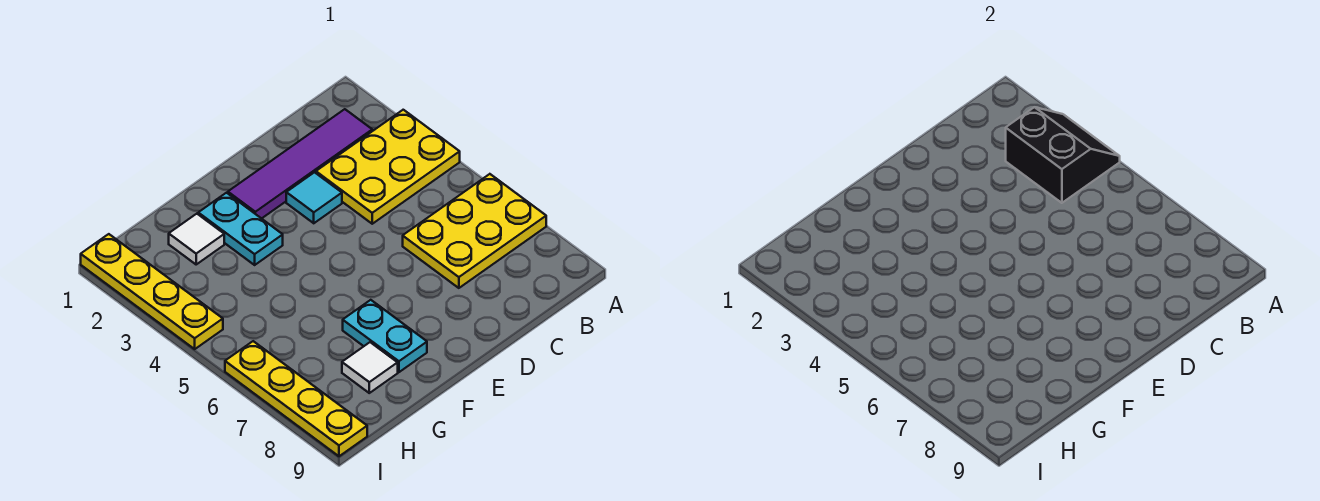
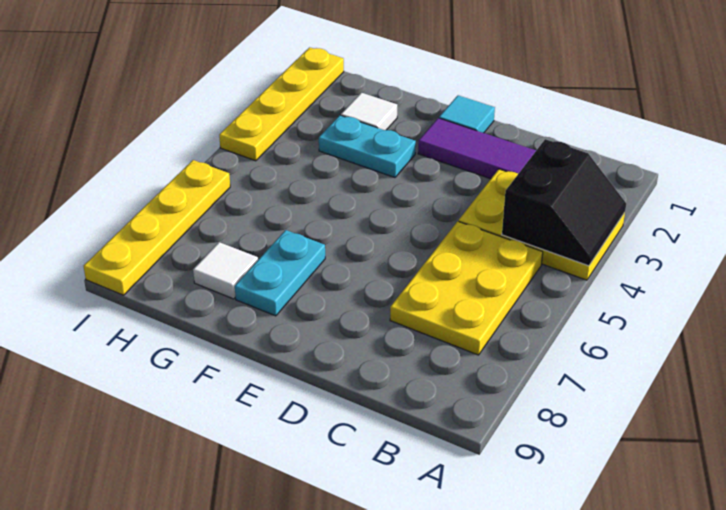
yellow 2x3 plate [403,174,546,288] -> yellow 2x3 plate turned to [390,221,543,355]
cyan 1x1 tile [286,172,342,223] -> cyan 1x1 tile moved to [439,95,495,133]
cyan 1x2 plate [198,193,283,265] -> cyan 1x2 plate turned to [319,115,416,178]

